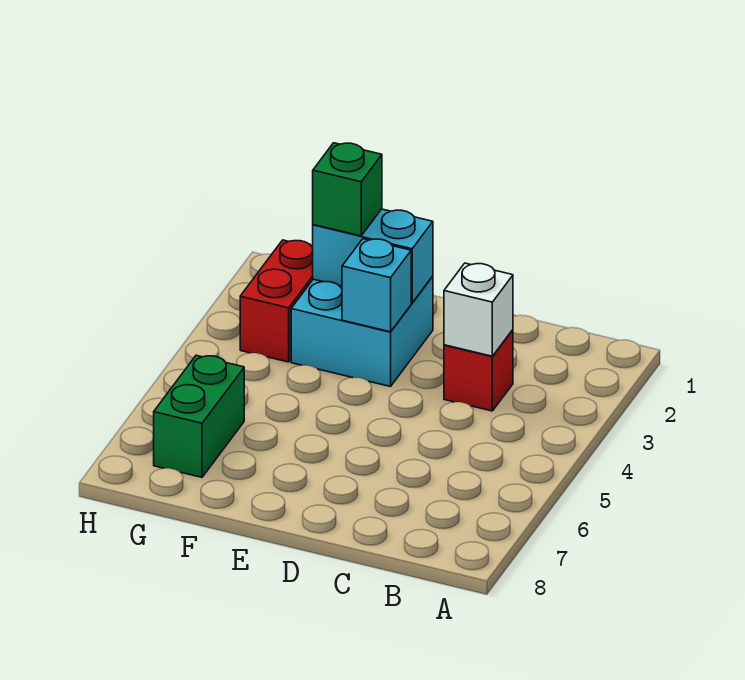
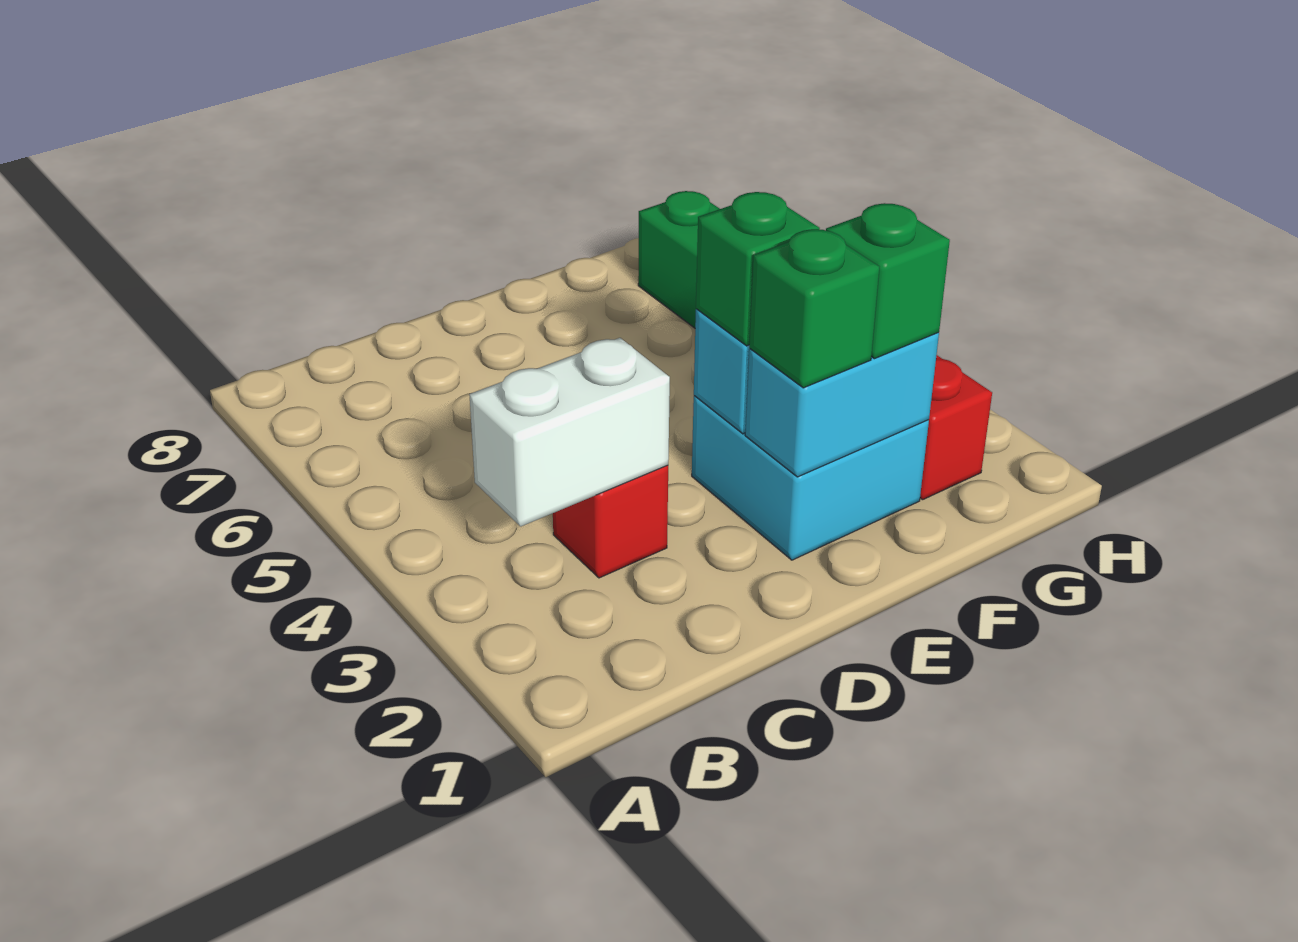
white 1x1 brick [444,263,513,356] -> white 1x2 brick [469,338,670,526]
none -> green 1x1 brick [749,229,879,388]
none -> green 1x1 brick [696,192,820,346]

